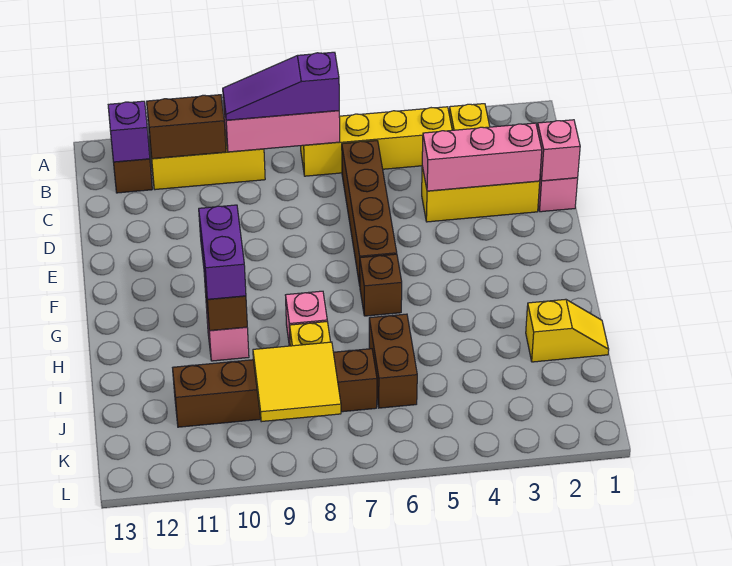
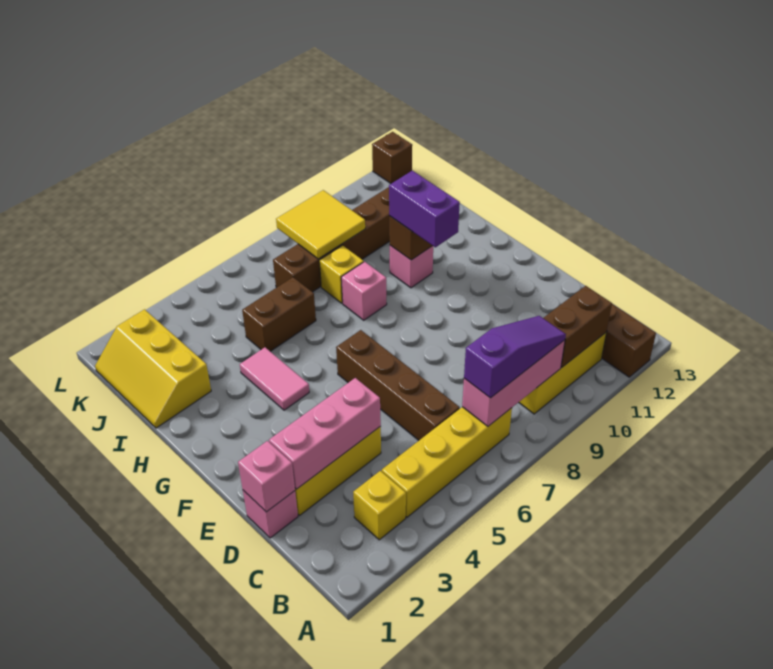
purple 1x1 brick [108,101,150,162] -> none
none -> pink 1x2 tile [240,347,309,410]
brown 1x1 brick [360,254,402,316] -> brown 1x1 brick moved to [372,132,412,183]
yellow 1x2 slope [526,299,609,362] -> yellow 2x3 slope [95,309,211,428]
brown 1x2 brick [369,314,417,408] -> brown 1x2 brick turned to [242,277,316,351]

